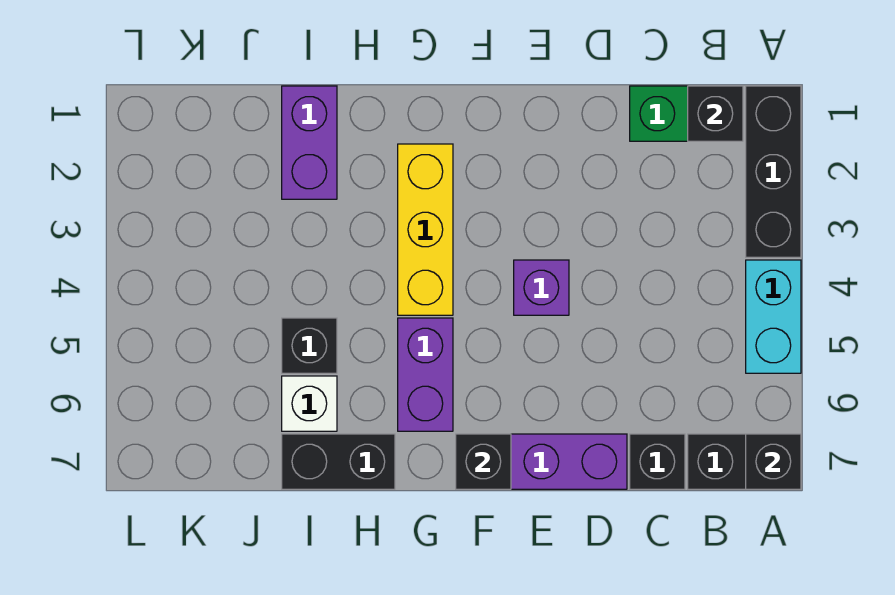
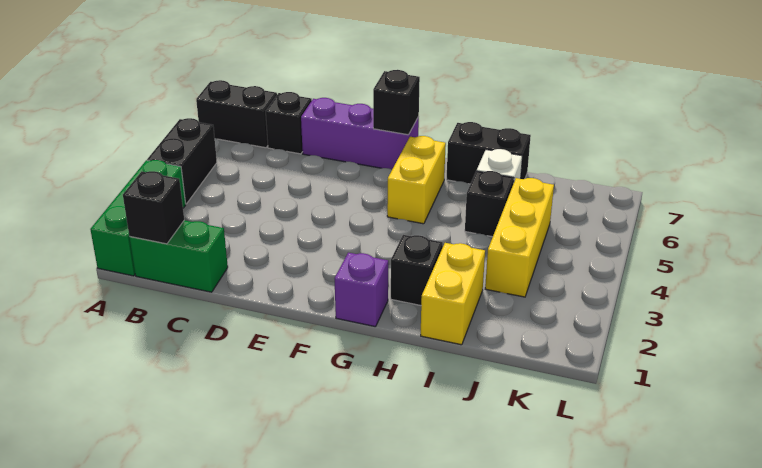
black 1x3 brick [746,86,801,257] -> green 1x3 brick [90,160,186,276]
cyan 1x2 brick [746,260,801,373] -> black 1x2 brick [147,118,217,204]
black 1x1 brick [746,434,801,489] -> black 1x1 brick moved to [391,235,443,305]
purple 1x1 brick [514,260,569,315] -> purple 1x1 brick moved to [335,253,388,327]
yellow 1x3 brick [398,144,453,315] -> yellow 1x3 brick moved to [485,178,554,297]
purple 1x2 brick [398,318,453,431] -> yellow 1x2 brick [387,136,446,224]
purple 1x2 brick [282,86,337,199] -> yellow 1x2 brick [421,243,485,345]

